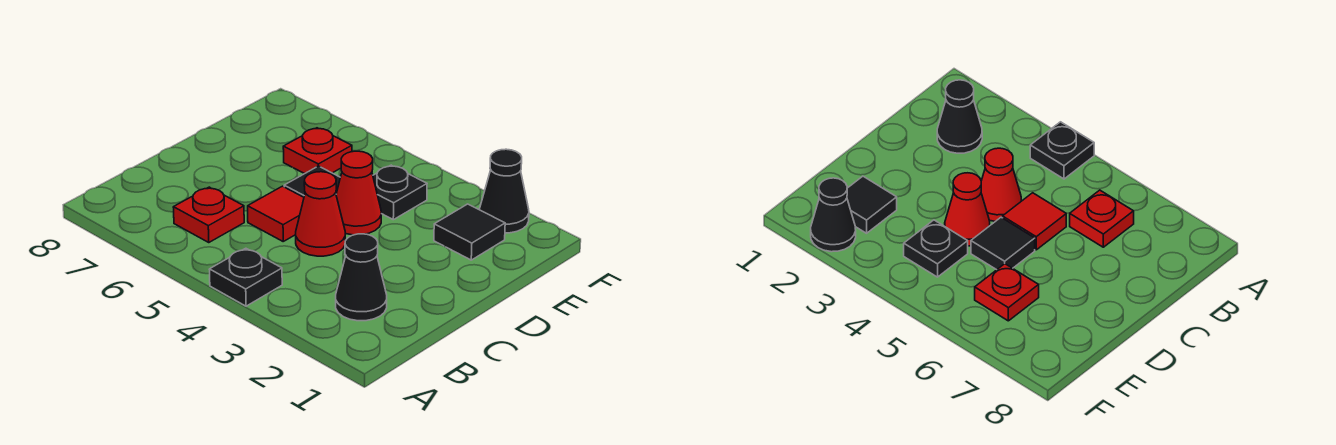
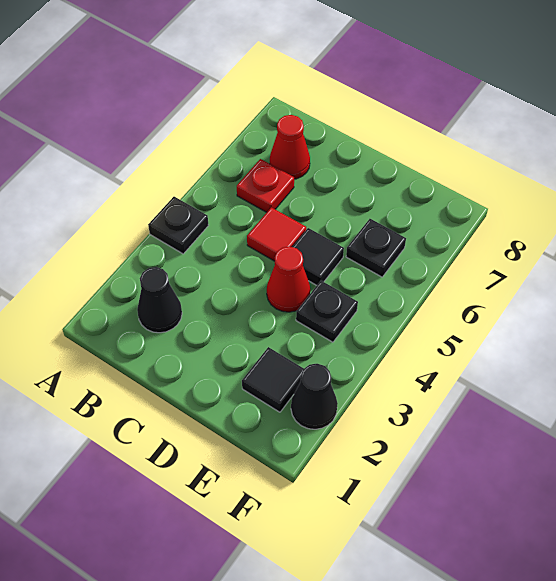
red 1x1 cone [296,172,345,256] -> red 1x1 cone moved to [270,115,310,179]
red 1x1 plate [283,128,352,174] -> black 1x1 plate [346,219,406,277]

